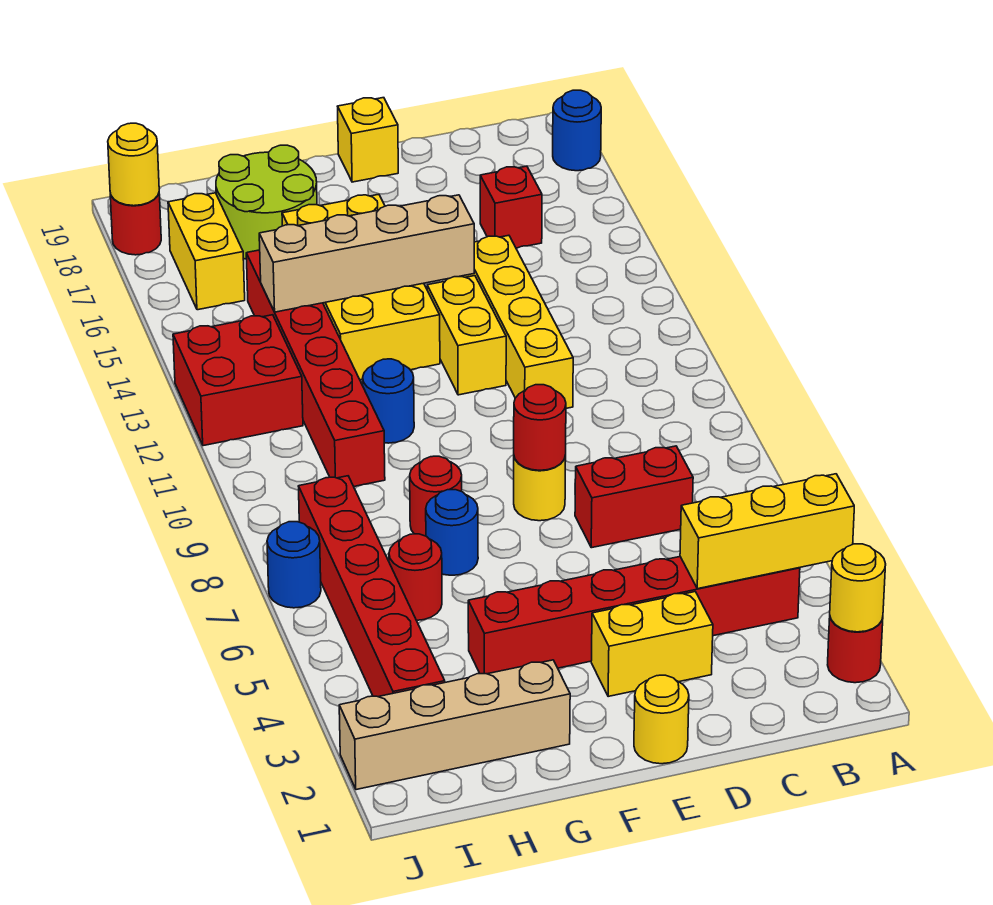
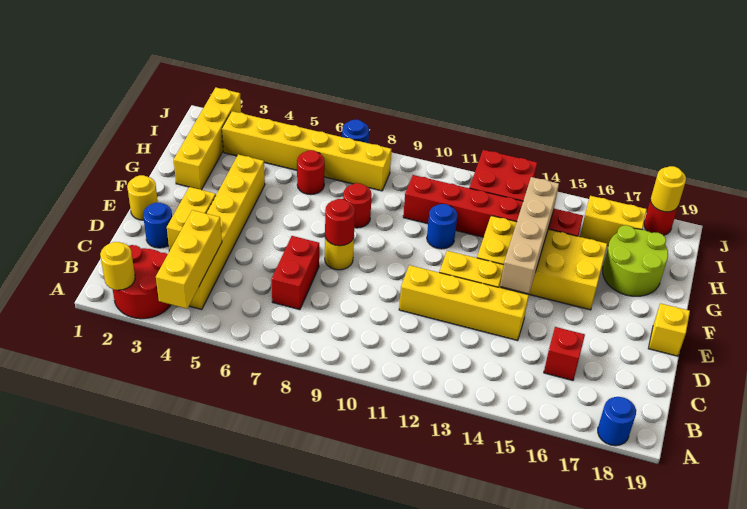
red 1x1 round brick [828,618,883,683] -> red 2x2 round brick [113,245,171,319]
red 1x6 brick [468,557,800,674] -> yellow 1x6 brick [189,155,265,309]
tan 1x4 brick [339,660,570,790] -> yellow 1x4 brick [174,88,241,190]
blue 1x1 round brick [426,490,478,575] -> blue 1x1 round brick moved to [143,203,172,248]
red 1x6 brick [298,476,445,697] -> yellow 1x6 brick [222,111,391,191]

